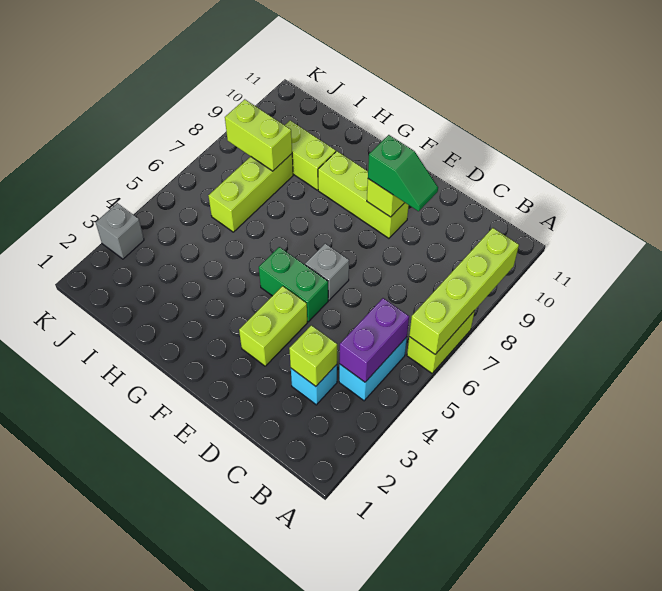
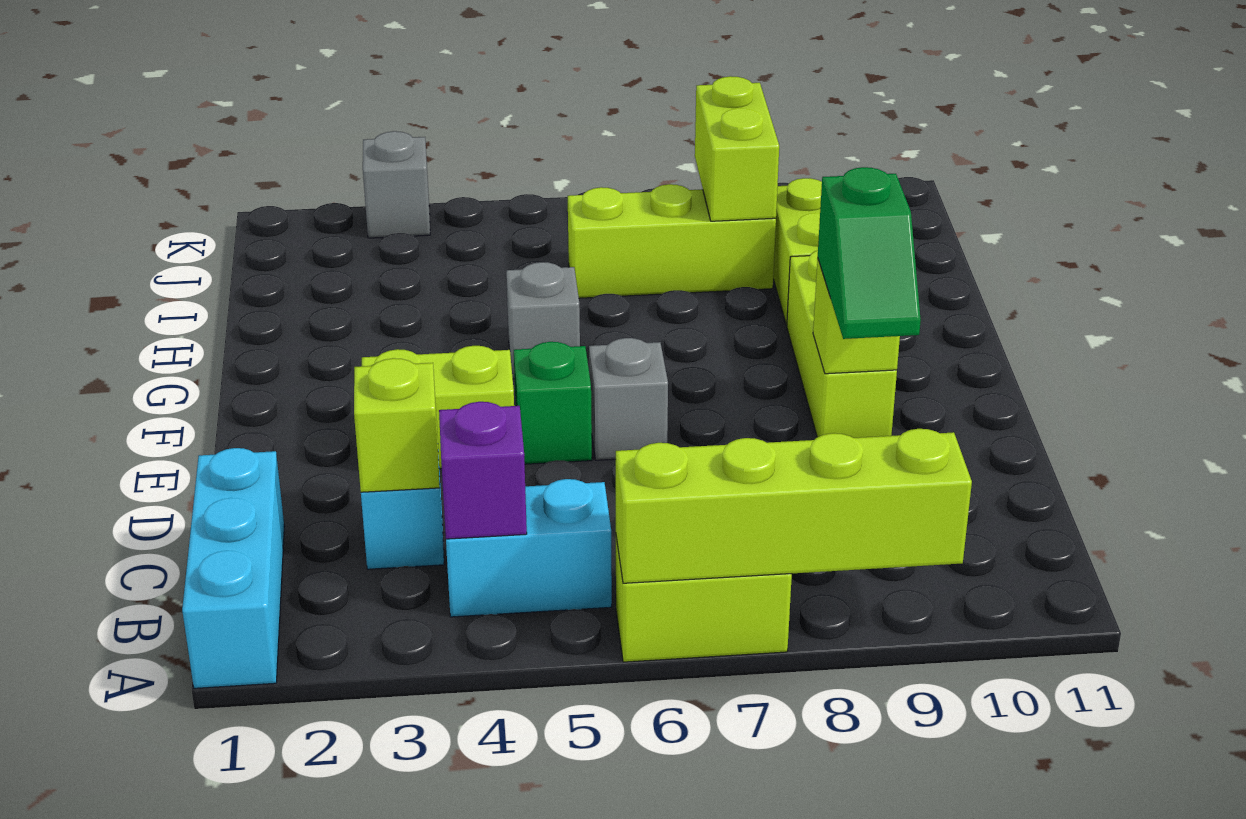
none -> cyan 1x3 brick [182,448,284,688]
purple 1x2 brick [339,298,409,382] -> purple 1x1 brick [439,402,527,539]
green 1x2 brick [259,247,328,322] -> green 1x1 brick [514,342,592,464]
none -> grey 1x1 brick [506,262,580,379]

